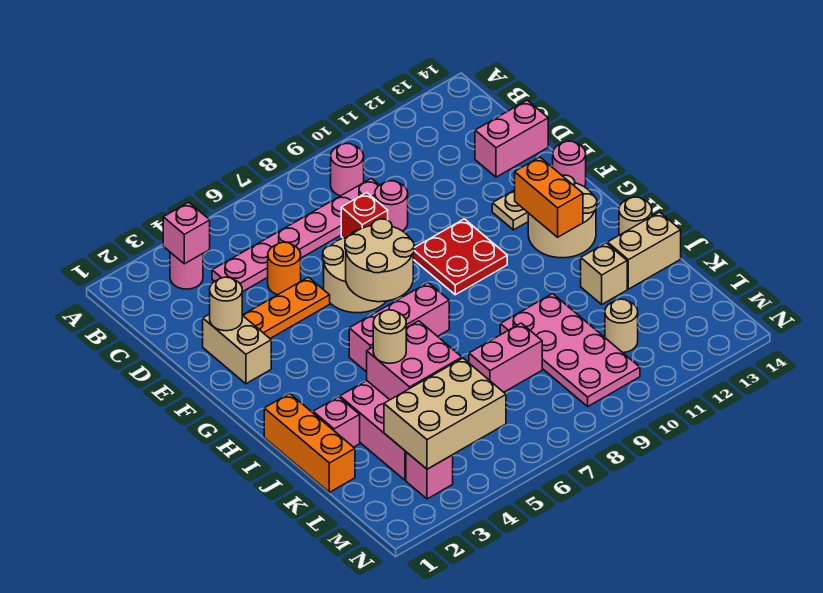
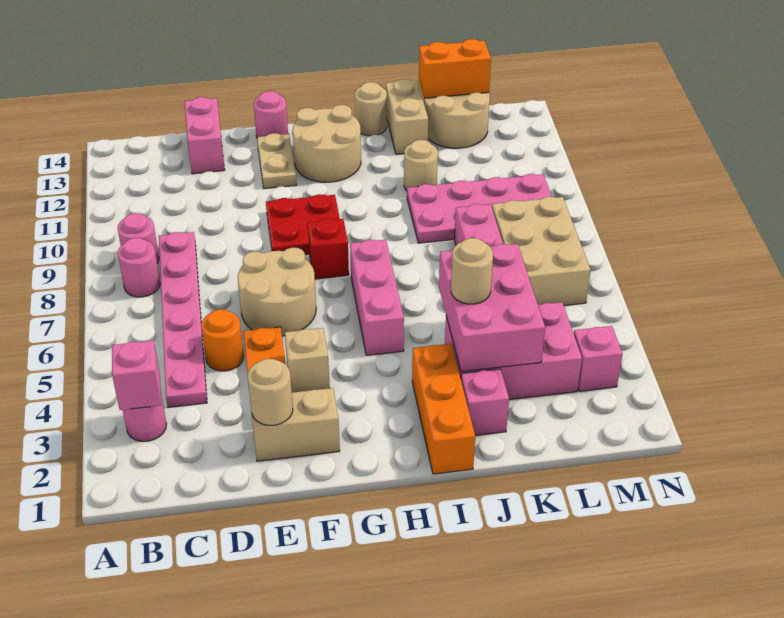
red 1x1 brick [341,193,388,238] -> red 1x1 brick moved to [308,219,349,279]
pink 1x1 round brick [375,181,408,231] -> pink 1x1 round brick moved to [118,238,160,297]
tan 2x2 round brick [345,219,414,302] -> tan 2x2 round brick moved to [424,92,490,148]
orange 1x2 brick [515,157,583,237] -> orange 1x2 brick moved to [419,39,491,98]
orange 1x3 brick [264,393,355,492] -> orange 1x3 brick turned to [412,344,475,474]
pink 2x2 brick [367,321,462,400] -> pink 2x3 brick [439,244,545,372]
tan 1x1 brick [581,243,627,304] -> tan 1x1 brick moved to [285,328,330,393]
tan 2x3 brick [384,358,506,469] -> tan 2x3 brick moved to [492,197,591,306]
tan 1x1 round brick [605,299,638,353] -> tan 1x1 round brick moved to [404,140,438,191]

